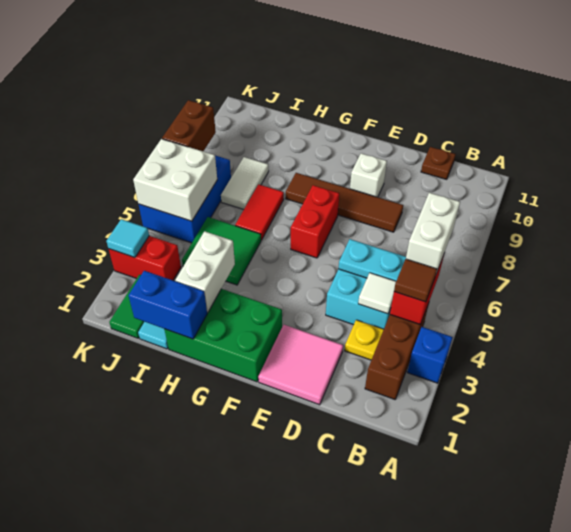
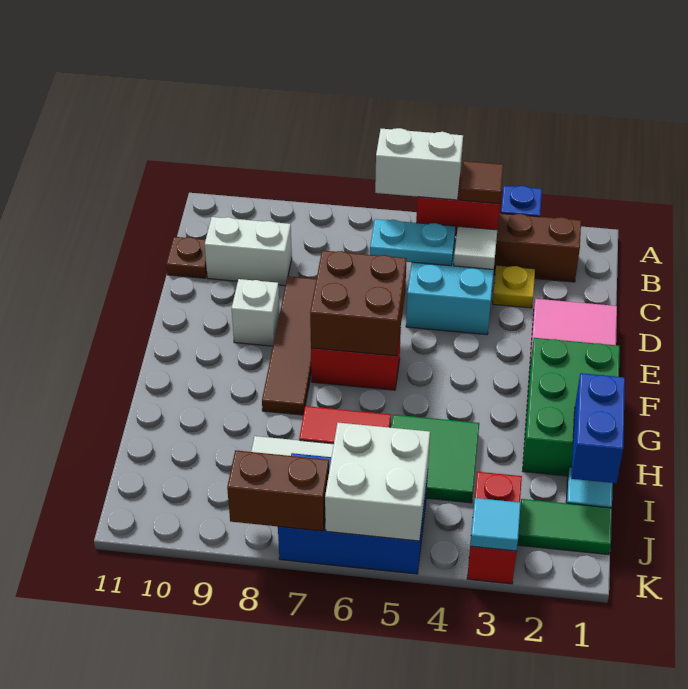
cyan 1x2 plate [338,239,406,281] -> cyan 1x2 plate turned to [370,219,456,266]
none -> brown 2x2 brick [310,250,407,356]
white 1x2 brick [175,231,235,313] -> white 1x2 brick moved to [205,217,292,286]

